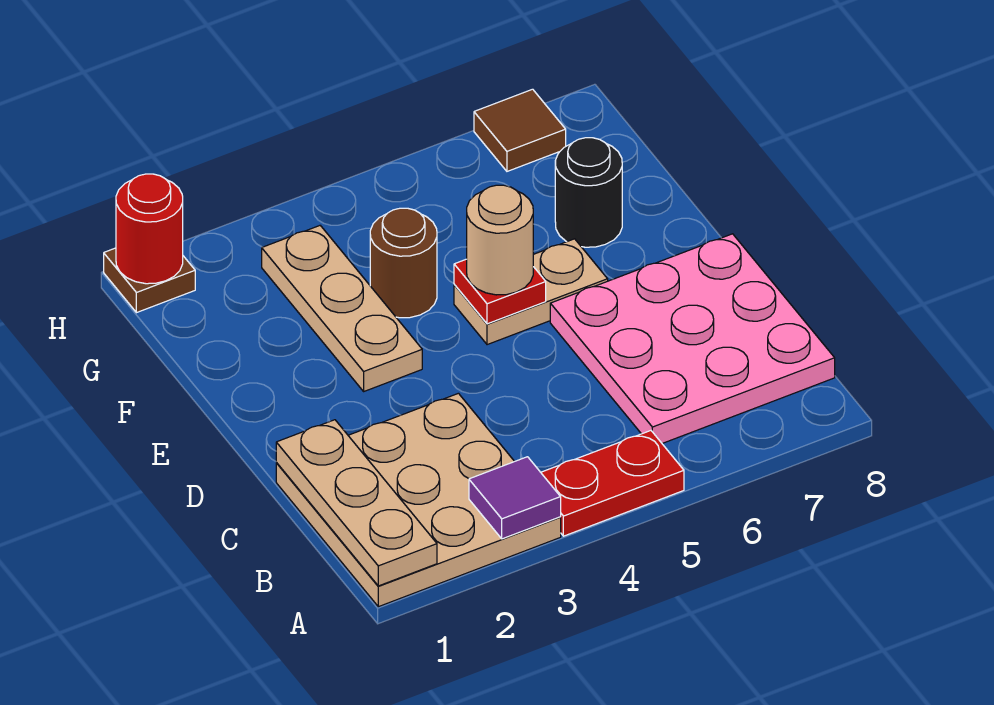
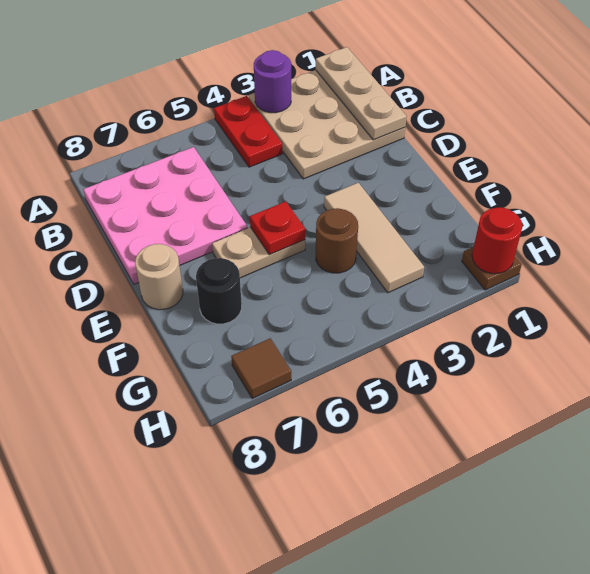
purple 1x1 tile [469,457,561,539] -> purple 1x1 round brick [254,50,291,113]
red 1x2 plate [541,431,684,536] -> red 1x2 plate turned to [214,96,283,167]
tan 1x3 plate [262,226,422,391] -> tan 1x3 tile [324,183,424,293]
tan 1x1 round brick [467,185,533,295] -> tan 1x1 round brick moved to [135,244,183,310]

